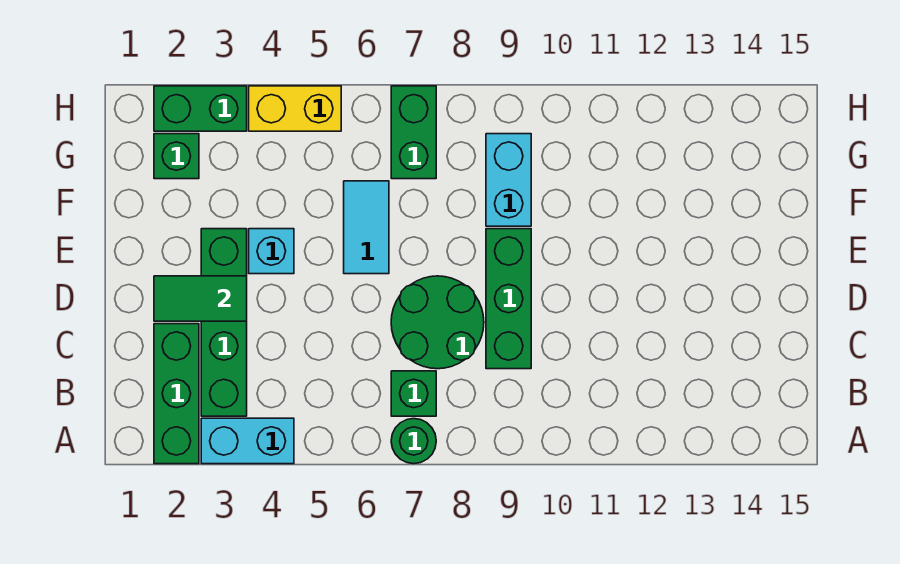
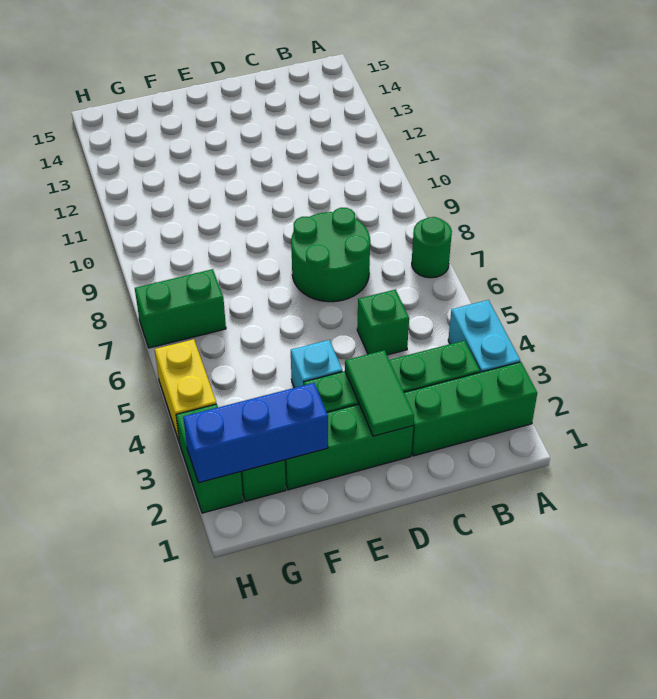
green 1x1 brick [391,371,436,416] -> green 1x1 brick moved to [357,290,409,355]
green 1x3 brick [486,229,531,369] -> green 1x3 brick moved to [285,404,413,490]
cyan 1x2 tile [344,181,389,274] -> none
none -> blue 1x3 brick [183,383,328,483]
cyan 1x2 brick [486,134,531,226] -> none

